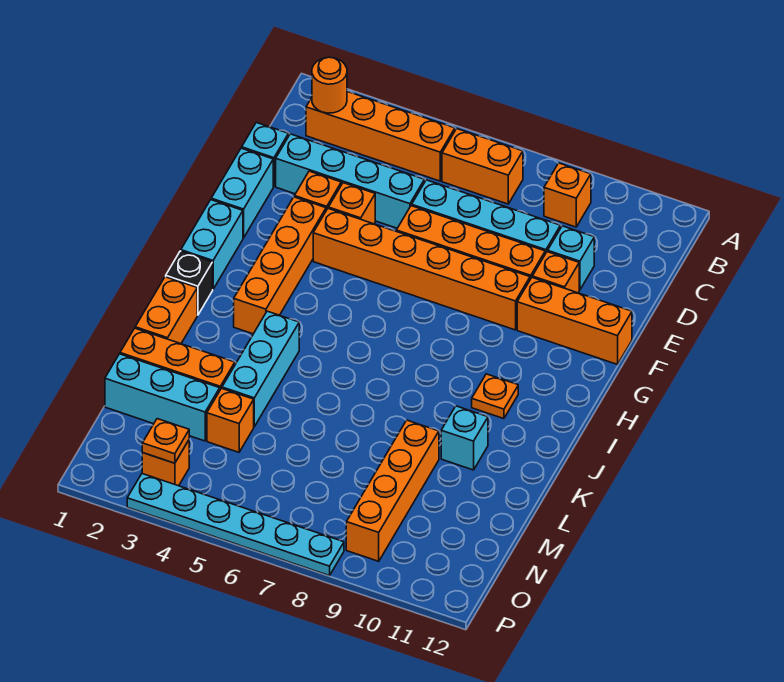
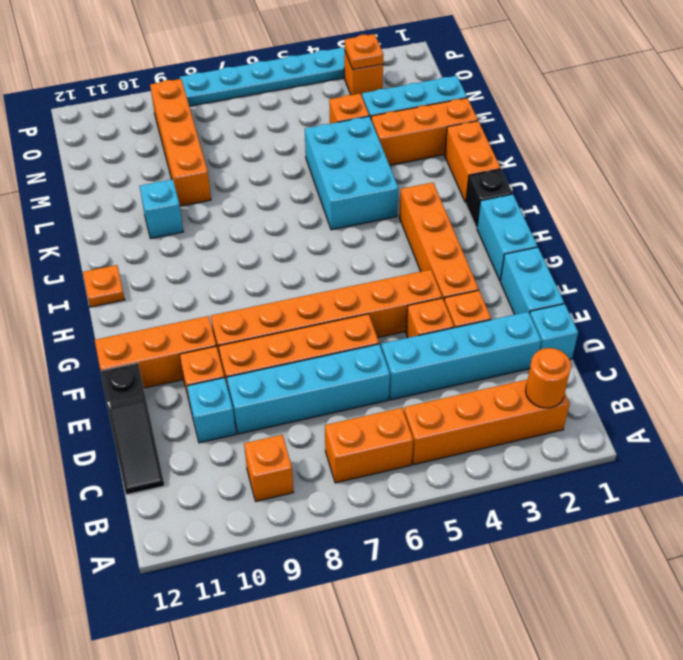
none -> black 1x3 slope [101,363,165,495]
orange 1x1 plate [472,374,518,419] -> orange 1x1 plate moved to [83,265,125,307]
cyan 1x3 brick [222,311,299,427] -> cyan 2x3 brick [305,116,399,230]

